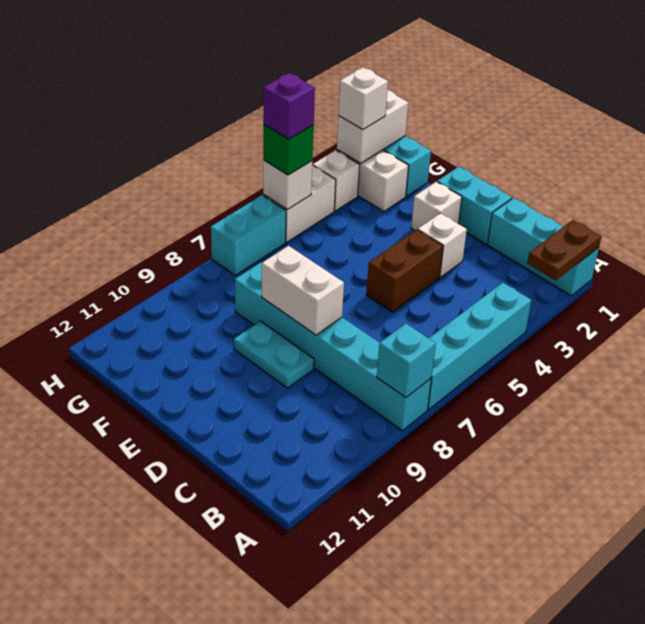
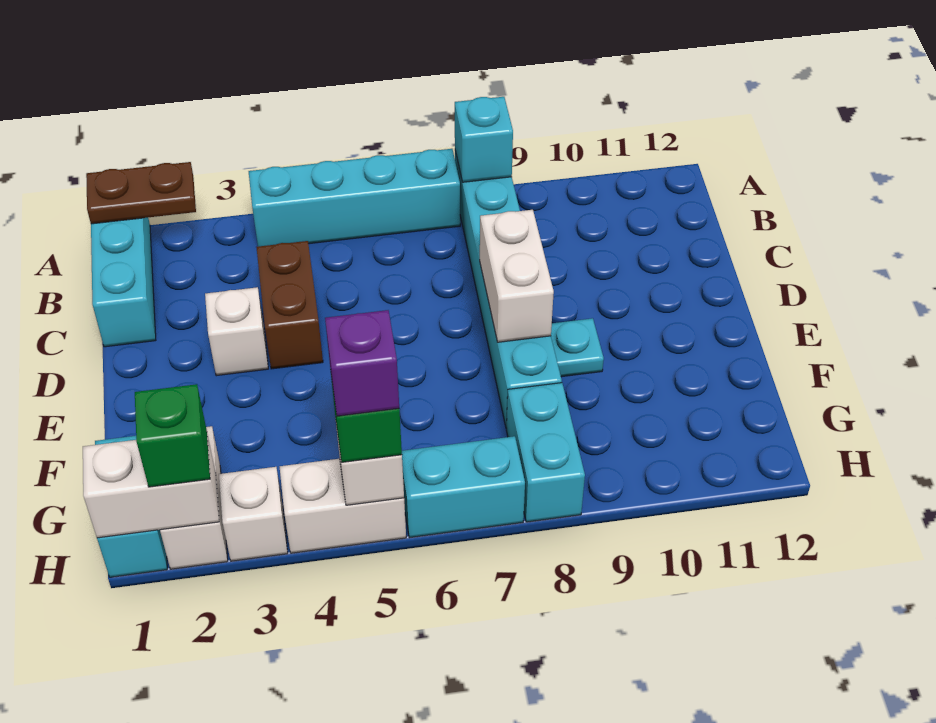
cyan 1x2 brick [437,167,512,244] -> cyan 1x2 brick moved to [506,383,585,522]
brown 1x2 brick [366,230,443,312] -> brown 1x2 brick turned to [256,241,323,369]
cyan 1x2 plate [234,321,314,388] -> cyan 1x1 plate [551,318,604,377]
white 1x1 brick [411,182,462,231] -> none
white 1x1 brick [338,67,388,130] -> green 1x1 brick [135,384,210,487]

